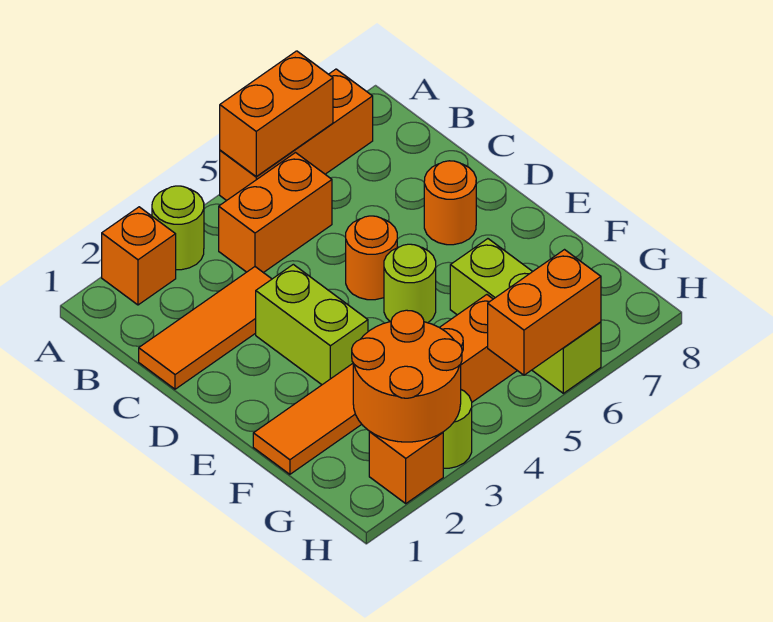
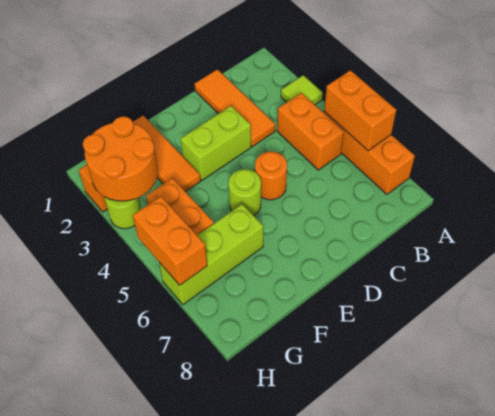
orange 1x1 brick [102,207,176,305] -> none
lime 1x1 round brick [152,186,204,270] -> lime 1x1 tile [281,75,323,105]
orange 1x1 round brick [424,161,476,245] -> none

